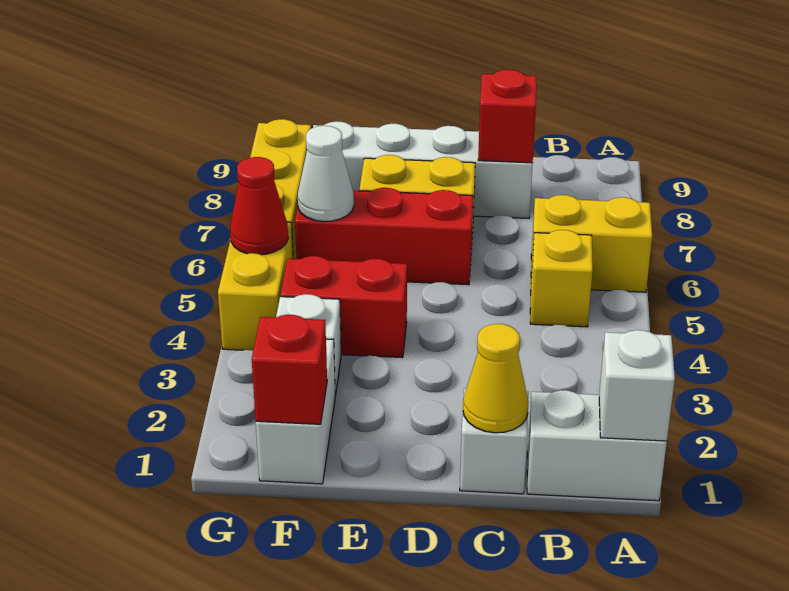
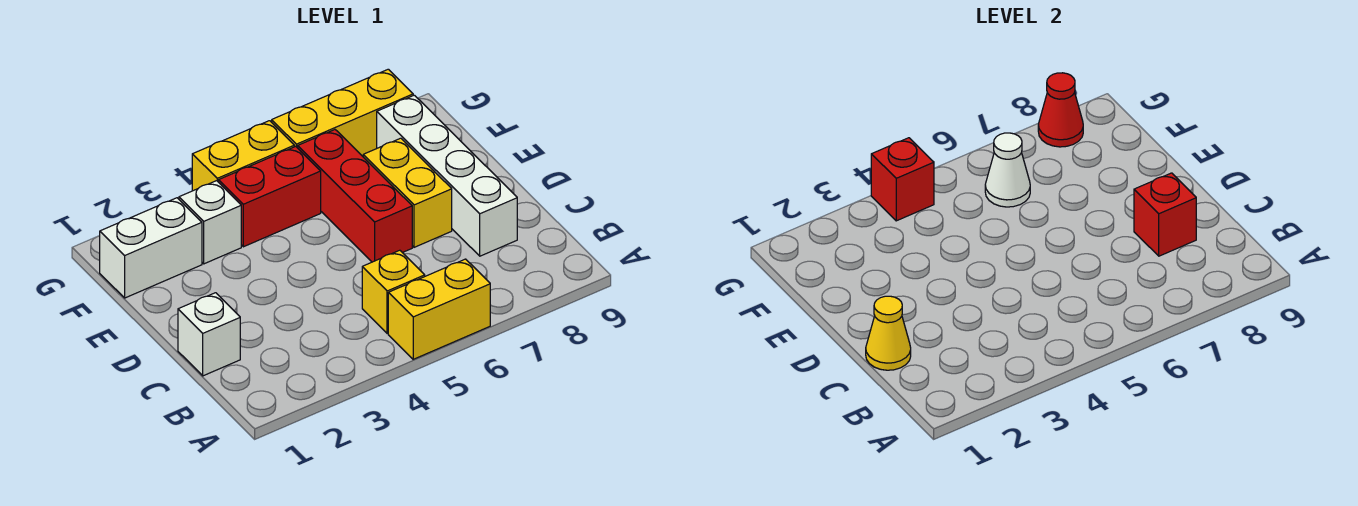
white 1x2 brick [527,390,667,501] -> none
white 1x1 brick [599,330,675,441] -> none
yellow 1x2 brick [531,195,652,292] -> yellow 1x2 brick turned to [388,259,490,359]
red 1x2 brick [280,256,407,358] -> red 1x2 brick turned to [218,146,321,247]
red 1x1 brick [252,315,327,424] -> red 1x1 brick moved to [871,138,934,221]
red 1x1 cone [230,157,288,255] -> red 1x1 cone moved to [1038,73,1083,147]

